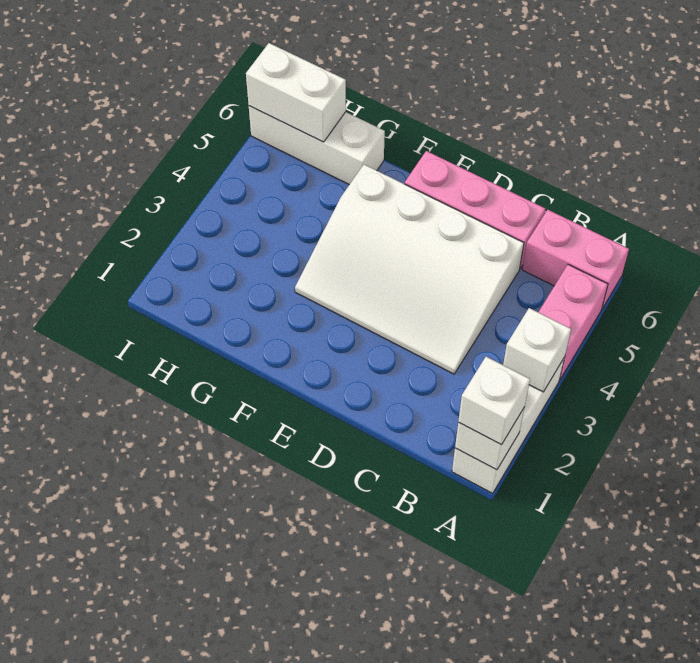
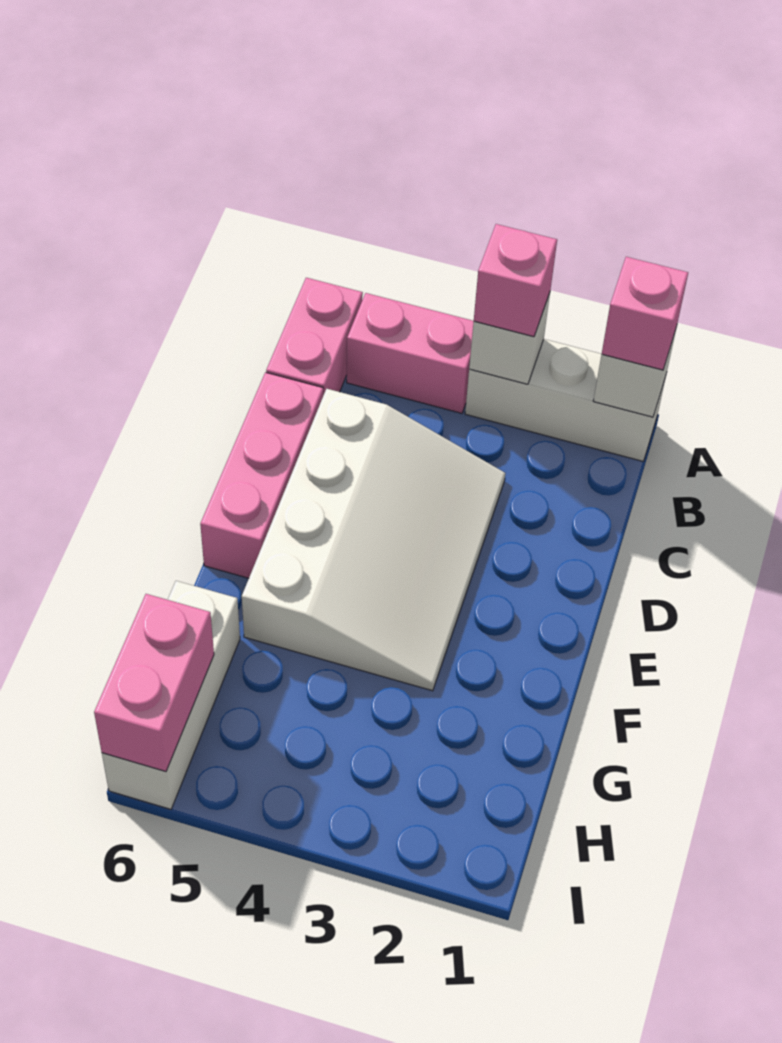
white 1x1 brick [458,357,530,445] -> pink 1x1 brick [602,257,688,370]
none -> pink 1x1 brick [474,224,557,337]
white 1x2 brick [246,43,346,142] -> pink 1x2 brick [94,594,214,771]

